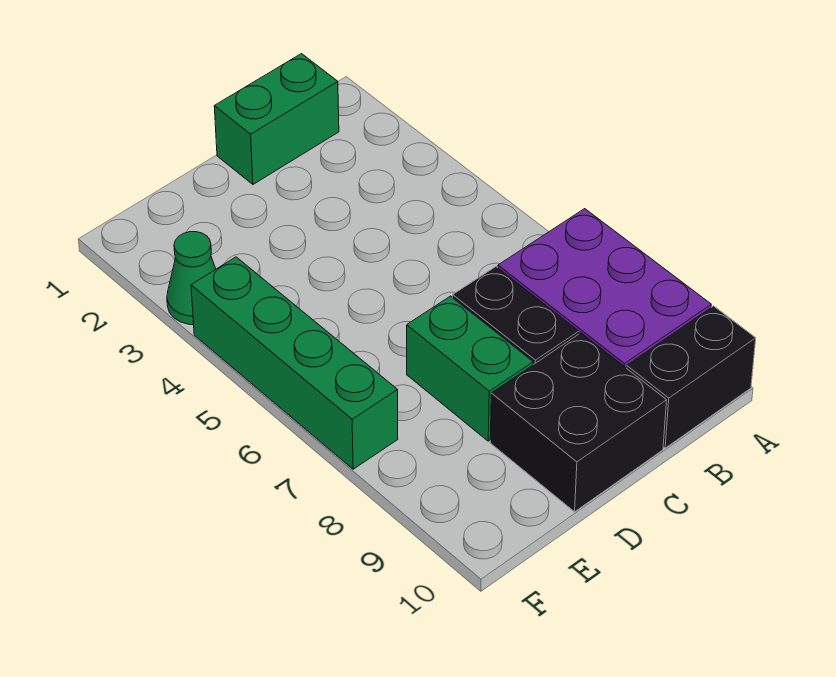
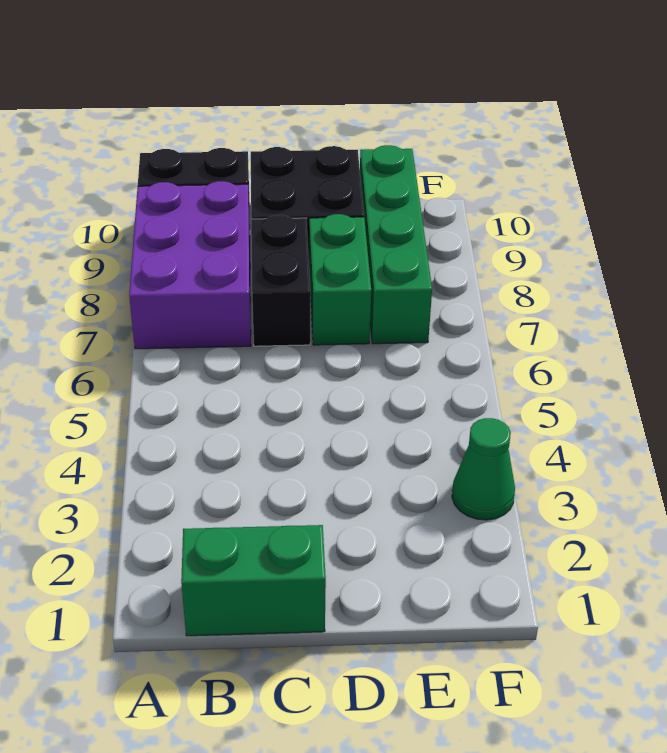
green 1x4 brick [191,257,398,469] -> green 1x4 brick moved to [360,145,432,344]

